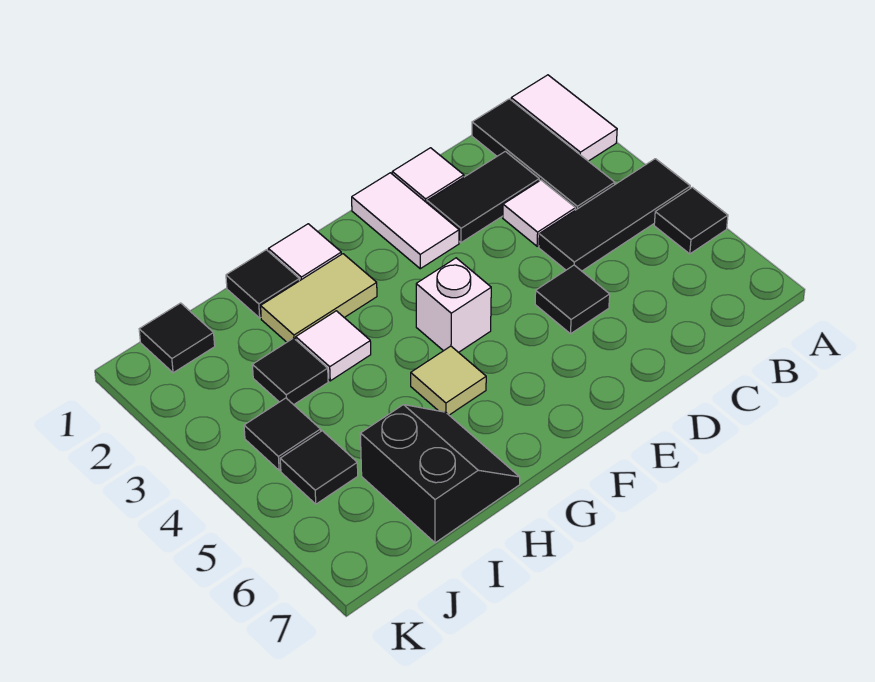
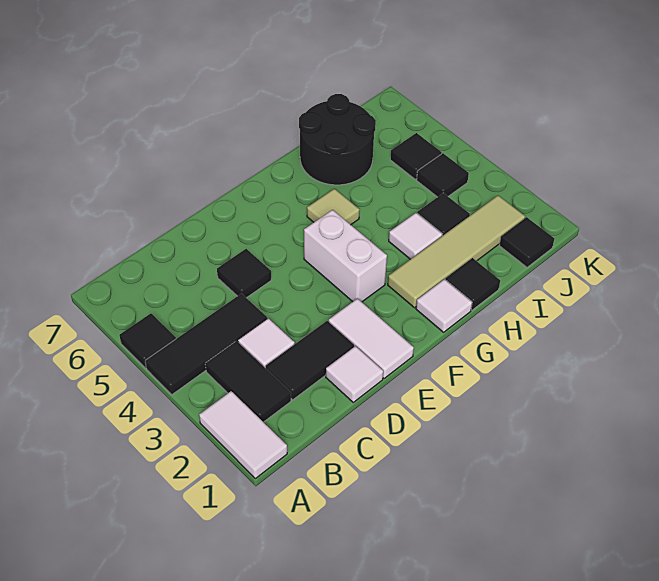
black 1x3 tile [472,99,615,210] -> black 1x2 tile [205,341,291,422]
white 1x1 brick [416,258,491,352] -> white 1x2 brick [304,210,387,302]
tan 1x2 tile [261,254,377,342] -> tan 1x4 tile [388,196,525,308]
black 2x2 slope [360,405,520,543] -> black 2x2 round brick [299,94,376,185]

